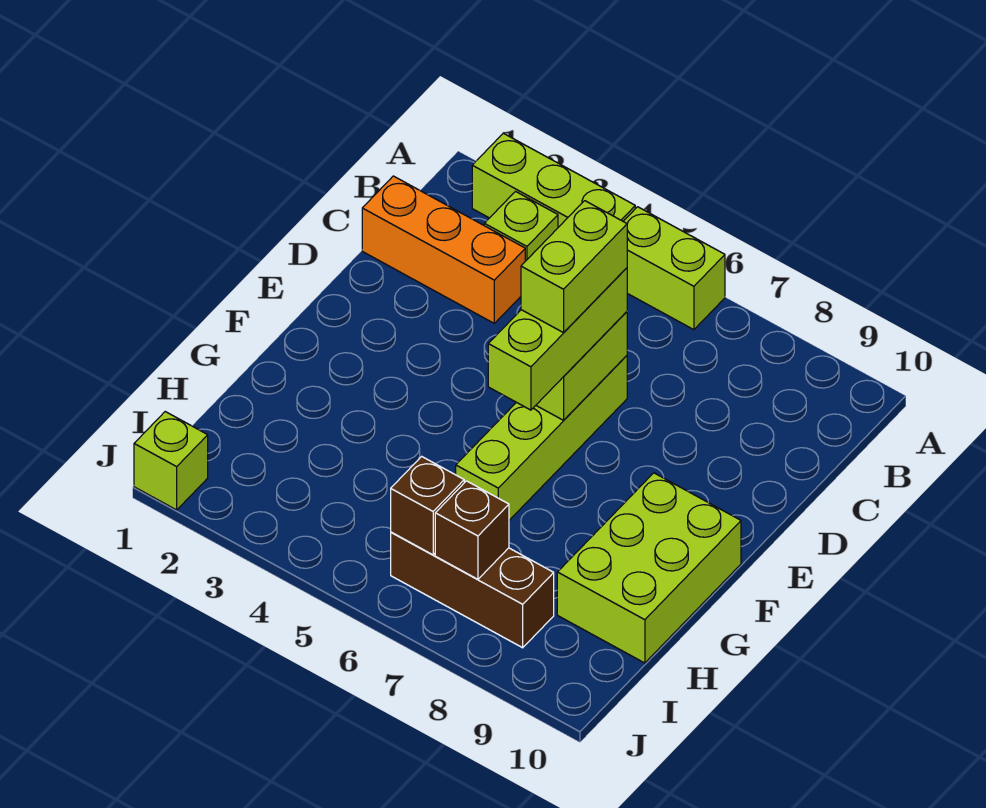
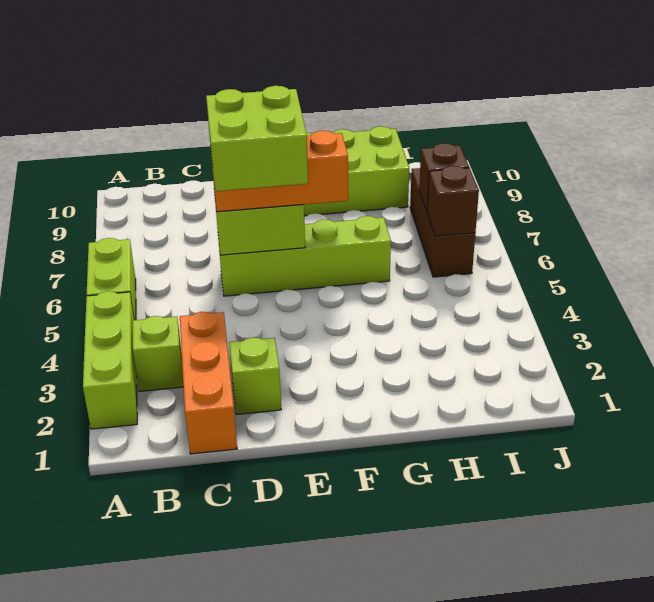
lime 1x3 brick [488,268,627,410] -> orange 1x3 brick [211,131,348,212]
lime 1x2 brick [521,201,627,333] -> lime 2x2 brick [206,86,308,191]
lime 1x1 brick [134,412,208,510] -> lime 1x1 brick moved to [229,338,281,415]

